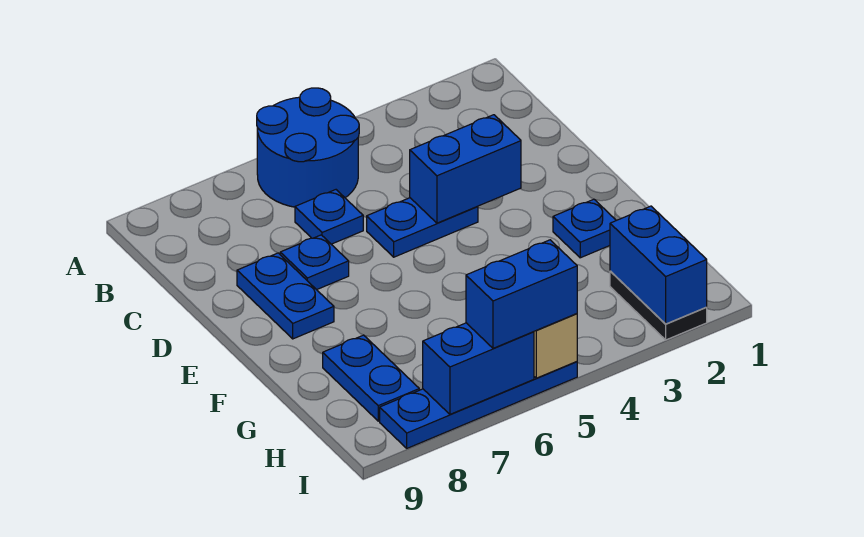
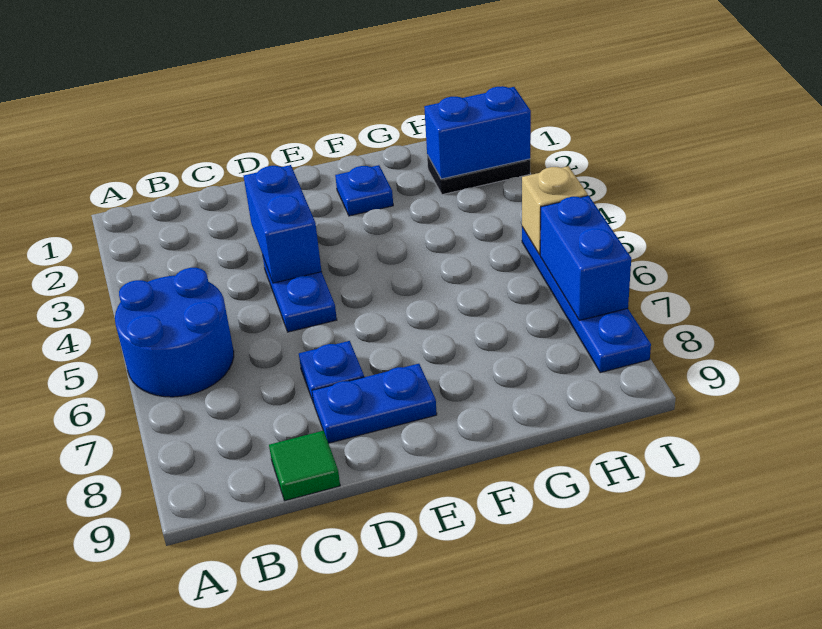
blue 1x1 plate [295,190,363,244] -> none
none -> green 1x1 tile [269,431,340,501]
blue 1x2 plate [323,335,419,421] -> none
blue 1x2 brick [466,240,577,348] -> none

